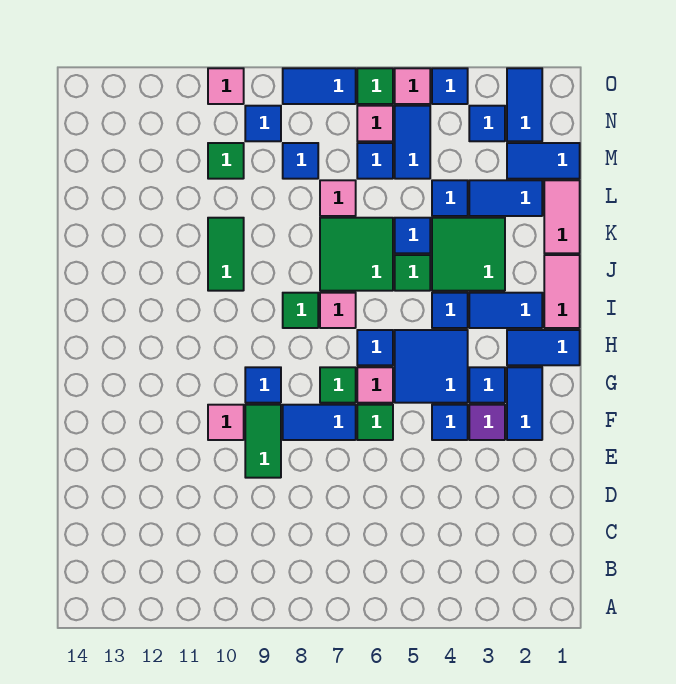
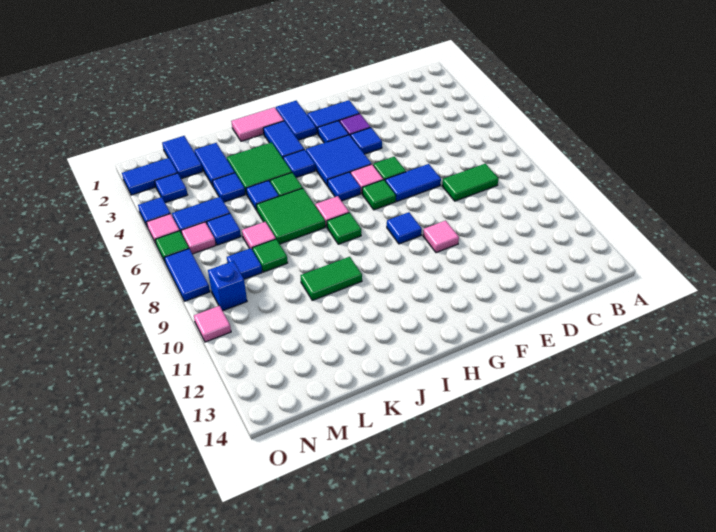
green 1x2 tile [245,405,281,478] -> green 1x2 tile moved to [442,164,499,201]
blue 1x2 tile [283,405,356,440] -> blue 1x2 tile turned to [385,164,441,201]
pink 1x2 tile [544,180,580,253] -> none
green 1x1 tile [208,143,244,179] -> green 1x1 tile moved to [252,239,288,272]
blue 1x1 tile [245,106,281,141] -> blue 1x1 brick [208,261,247,311]

